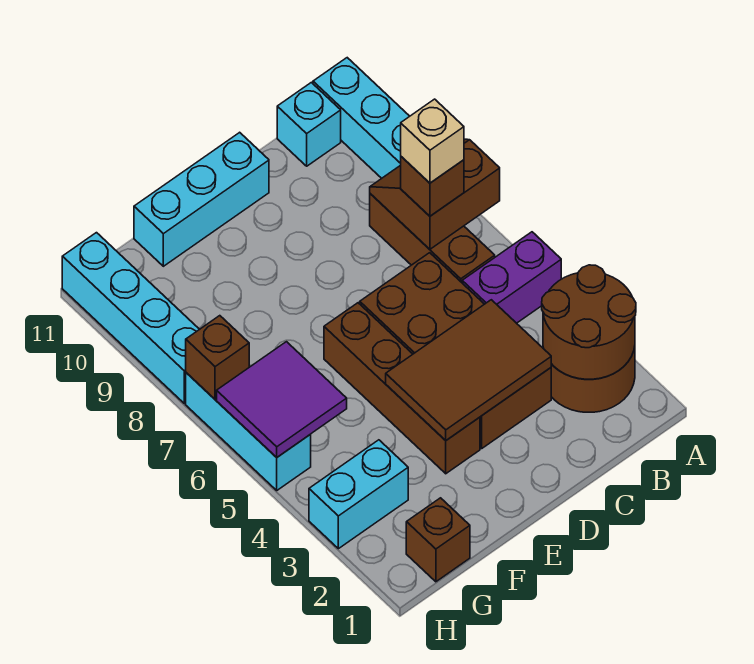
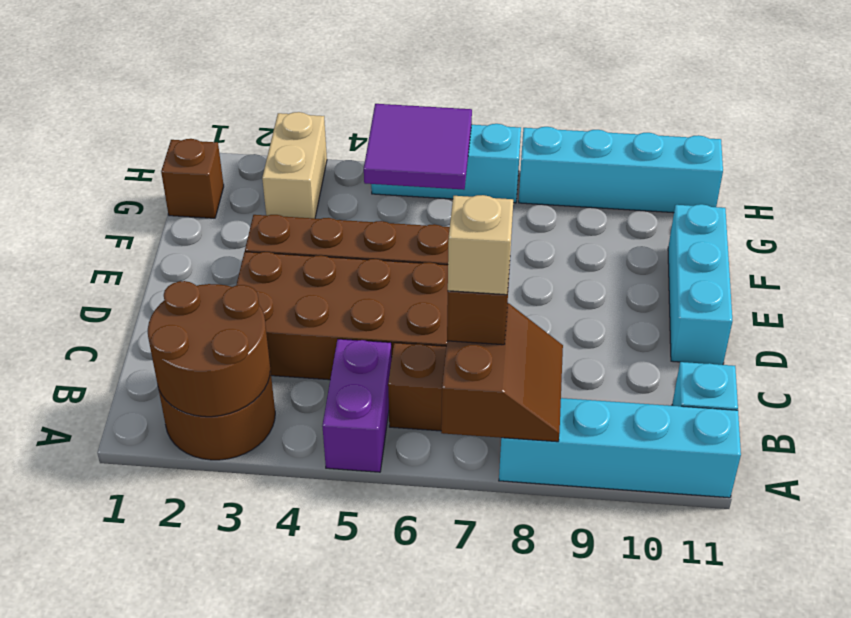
brown 2x3 tile [386,300,551,440] -> none
cyan 1x2 brick [309,440,408,549] -> tan 1x2 brick [262,112,327,219]
brown 1x1 brick [186,316,249,399] -> none

